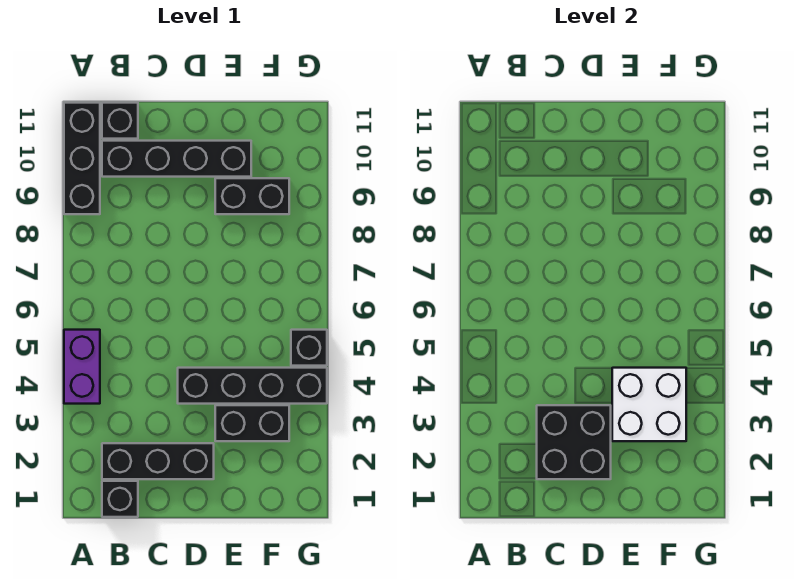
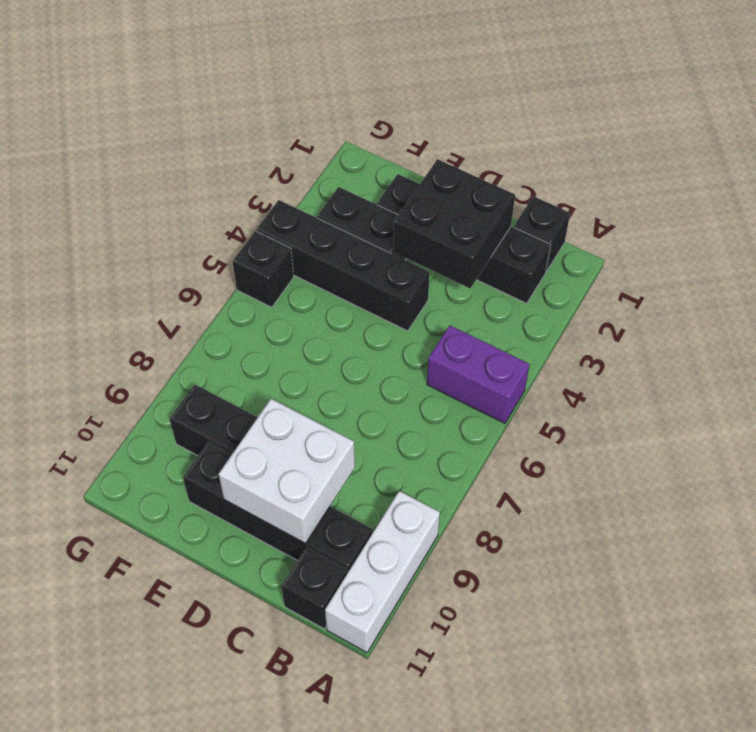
purple 1x2 brick [64,330,100,404] -> purple 1x2 brick turned to [427,325,529,423]
black 1x3 brick [64,103,100,214] -> white 1x3 brick [325,491,440,652]
black 1x3 brick [102,443,214,479] -> black 1x4 brick [377,174,551,303]
white 2x2 brick [612,368,686,441] -> white 2x2 brick moved to [218,399,355,544]

